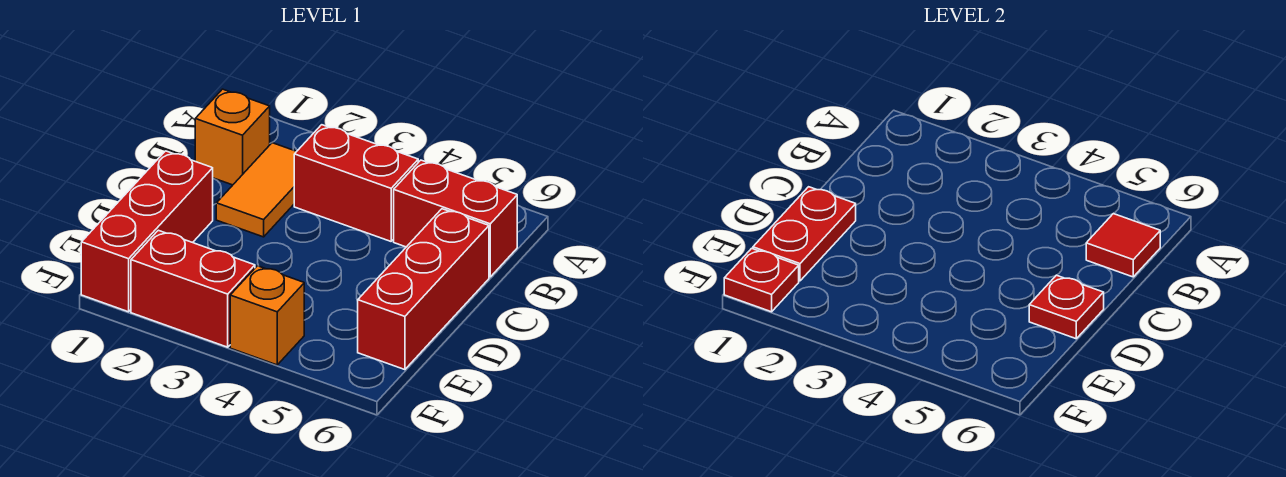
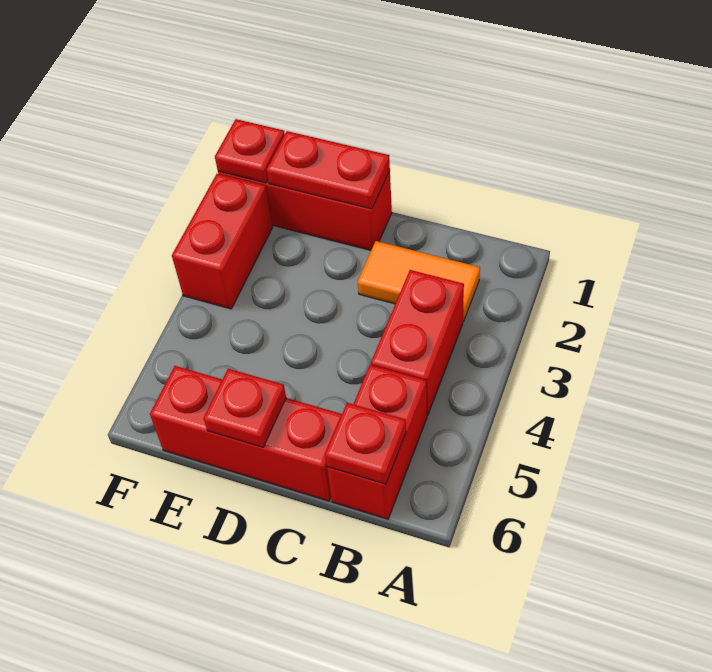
orange 1x1 brick [195,89,270,185] -> none
red 1x1 tile [1086,214,1160,277] -> red 1x1 plate [325,403,406,484]
orange 1x1 brick [230,266,304,365] -> none

